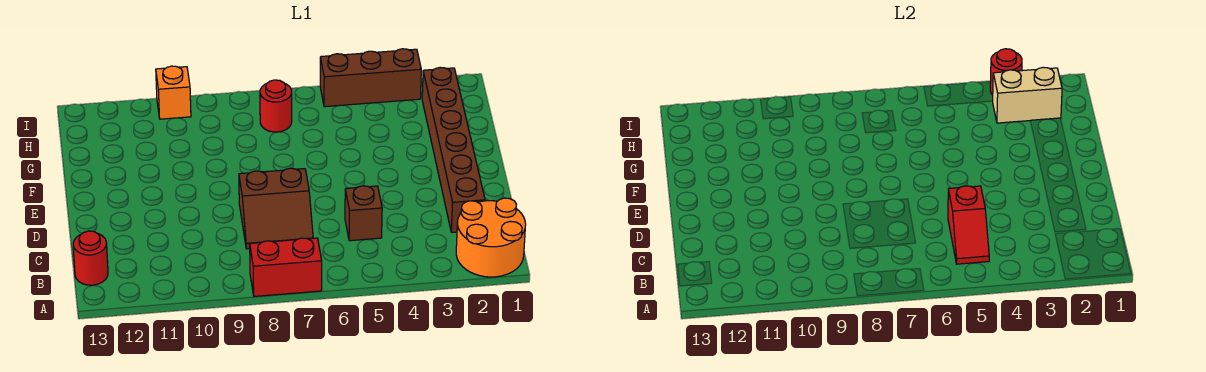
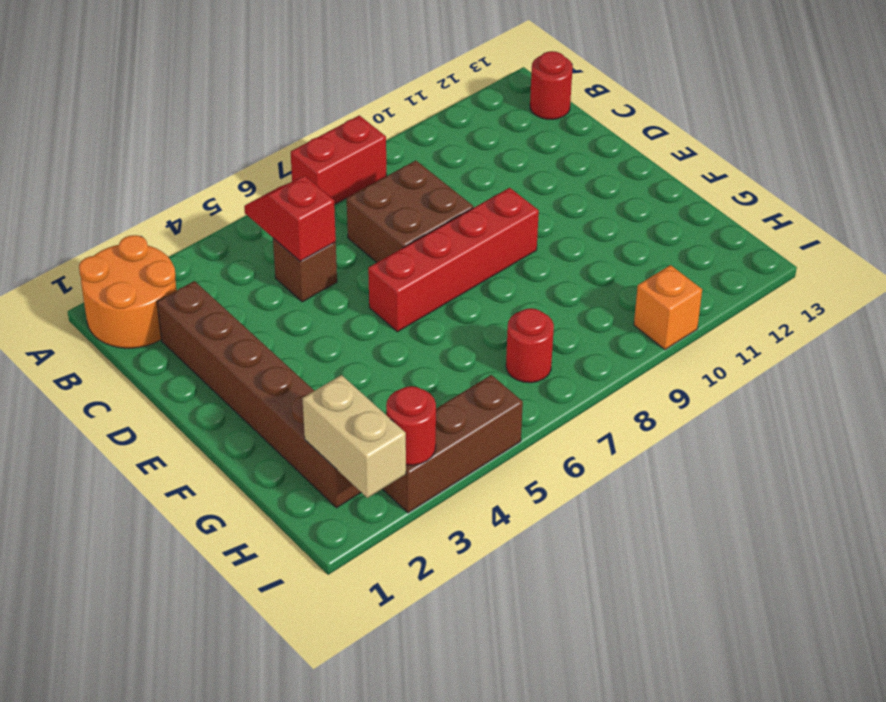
brown 2x2 slope [239,168,313,249] -> brown 2x2 brick [347,160,473,262]
none -> red 1x4 brick [368,188,539,332]
tan 1x2 brick [993,67,1062,123] -> tan 1x2 brick turned to [302,375,406,498]

